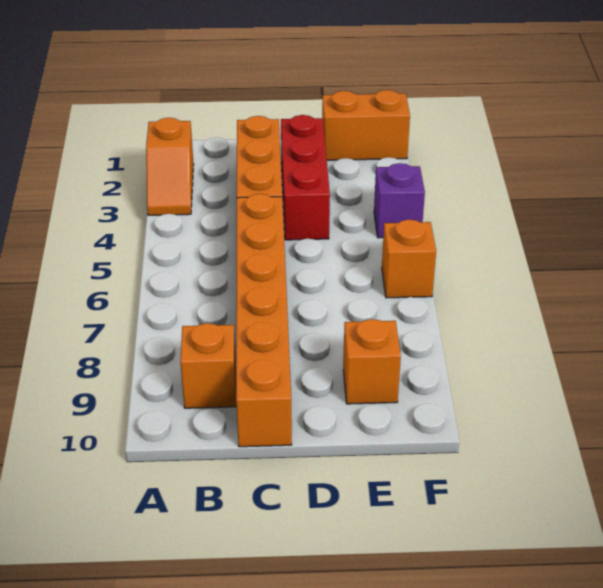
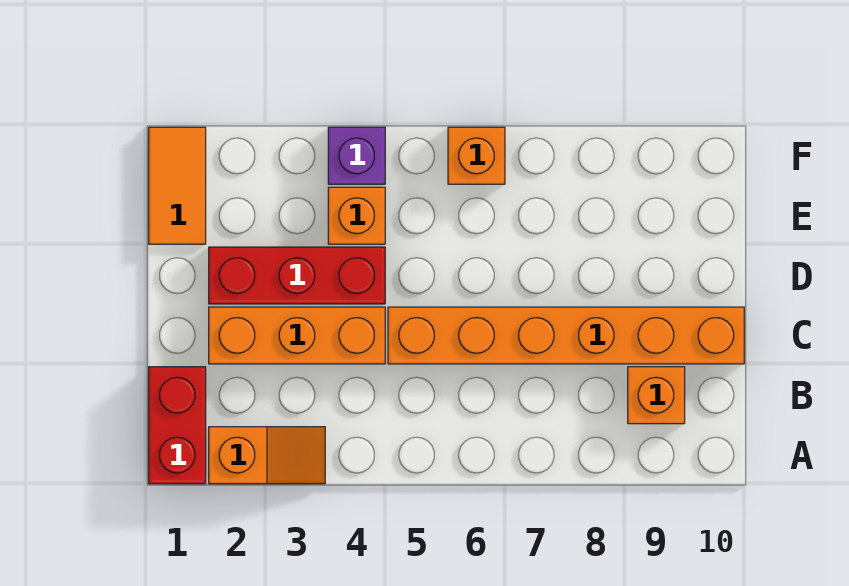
none -> red 1x2 brick [149,367,206,484]
orange 1x2 brick [322,90,410,160] -> orange 1x2 tile [149,127,206,244]
orange 1x1 brick [343,319,401,404] -> orange 1x1 brick moved to [328,187,385,244]

